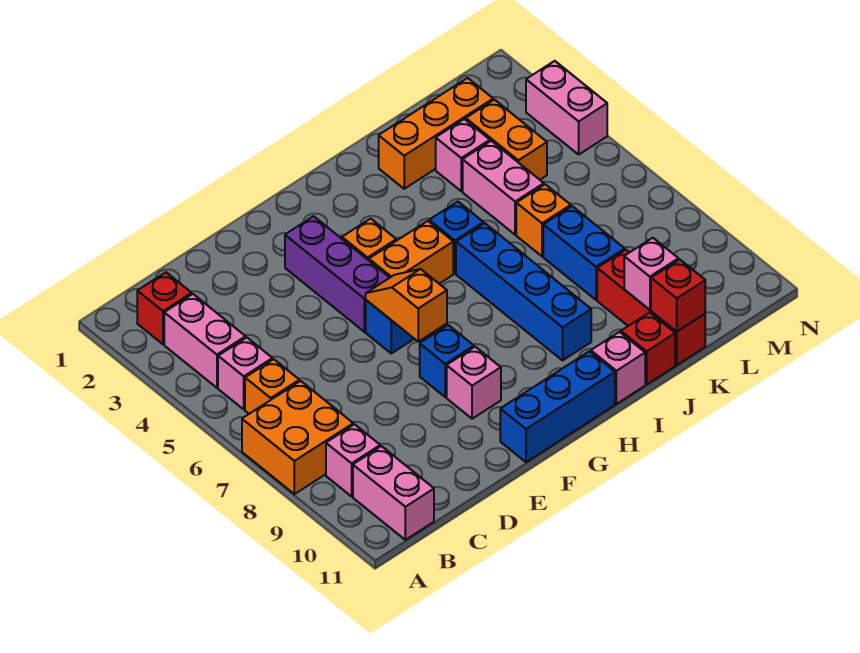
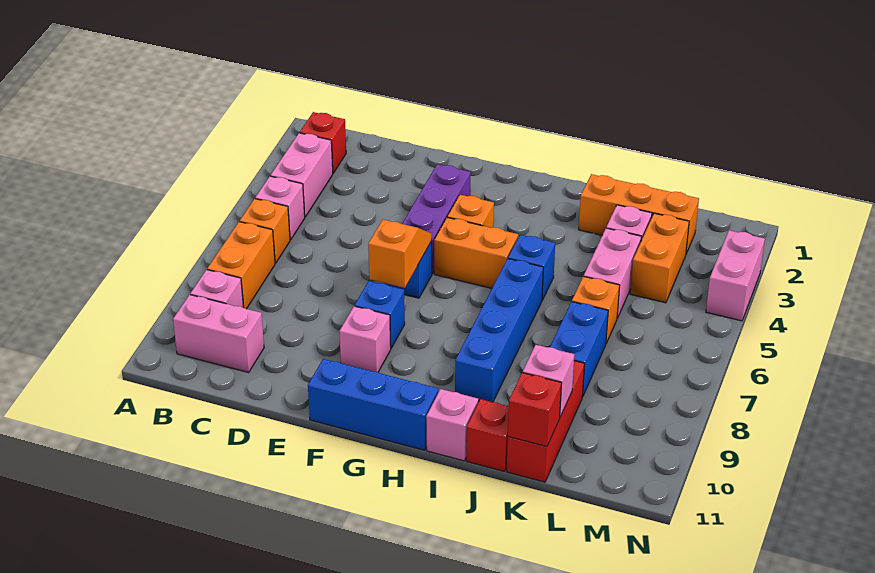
orange 2x2 brick [242,381,353,494] -> orange 1x2 brick [207,222,275,309]
pink 1x2 brick [353,446,434,540] -> pink 1x2 brick turned to [173,295,264,372]

